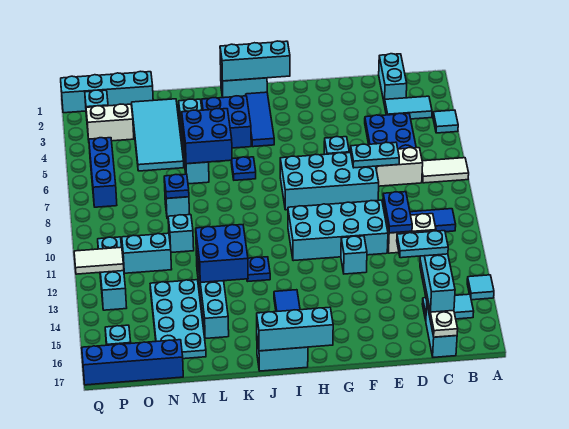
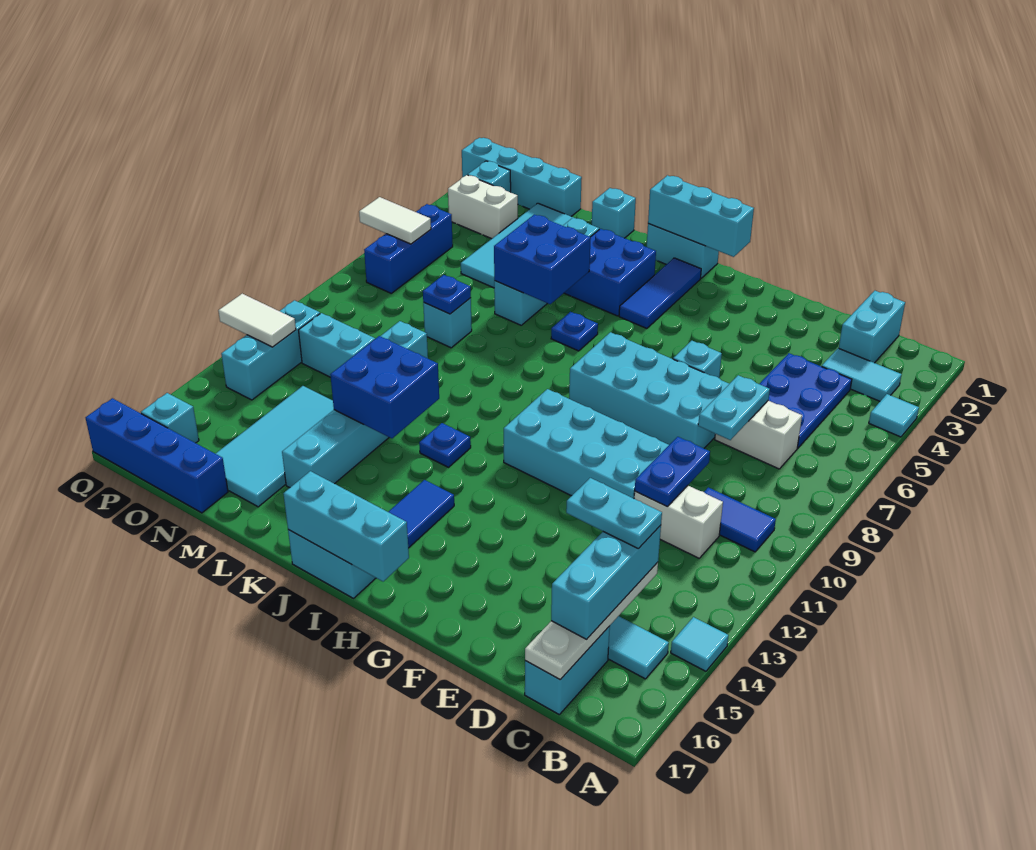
white 1x2 tile [422,158,469,183] -> white 1x2 tile moved to [359,197,431,244]
cyan 1x2 plate [351,142,399,168] -> cyan 1x2 plate turned to [698,375,770,440]
cyan 1x1 brick [341,236,367,274] -> cyan 1x1 brick moved to [592,188,636,238]
cyan 2x4 plate [150,280,206,359] -> cyan 2x4 tile [216,386,334,507]

